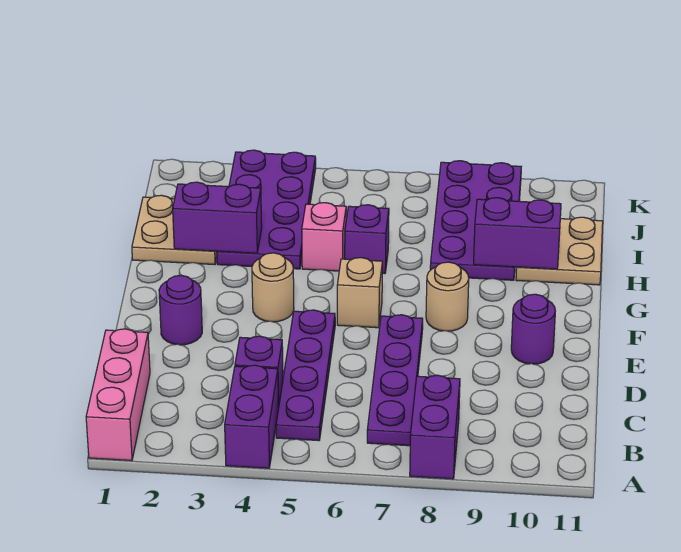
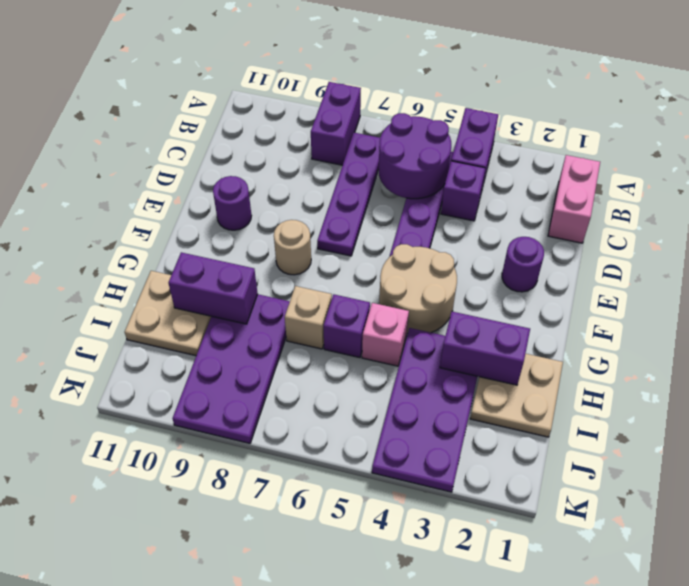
pink 1x3 brick [86,329,150,461] -> pink 1x2 brick [548,155,600,243]
none -> purple 2x2 round brick [379,113,451,199]
tan 1x1 round brick [252,253,294,322] -> tan 2x2 round brick [379,244,457,334]
tan 1x1 brick [337,258,382,328] -> tan 1x1 brick moved to [285,286,332,349]

